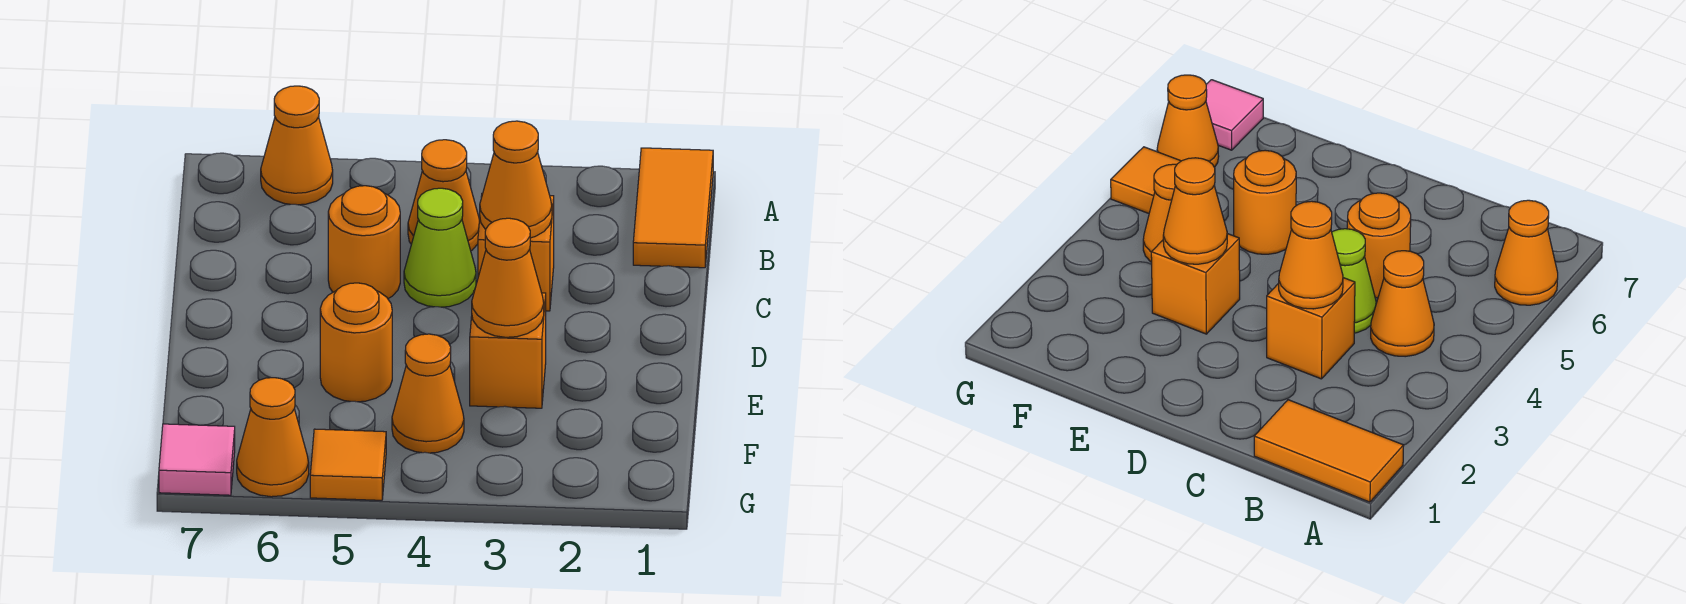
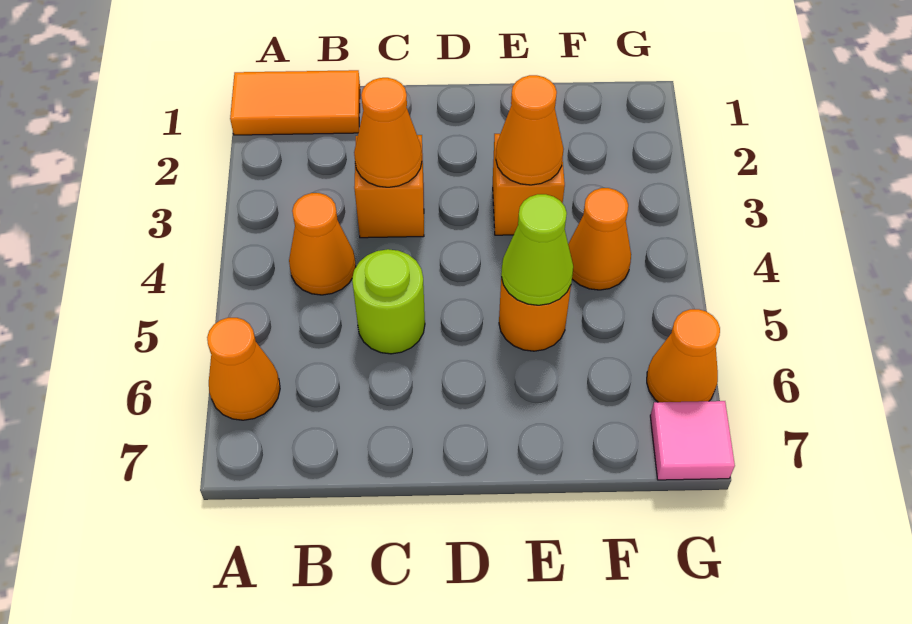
lime 1x1 cone [404,188,476,307] -> lime 1x1 cone moved to [501,194,573,305]
orange 1x1 round brick [328,186,400,298] -> lime 1x1 round brick [352,249,425,354]
orange 1x1 tile [310,429,386,500] -> none

